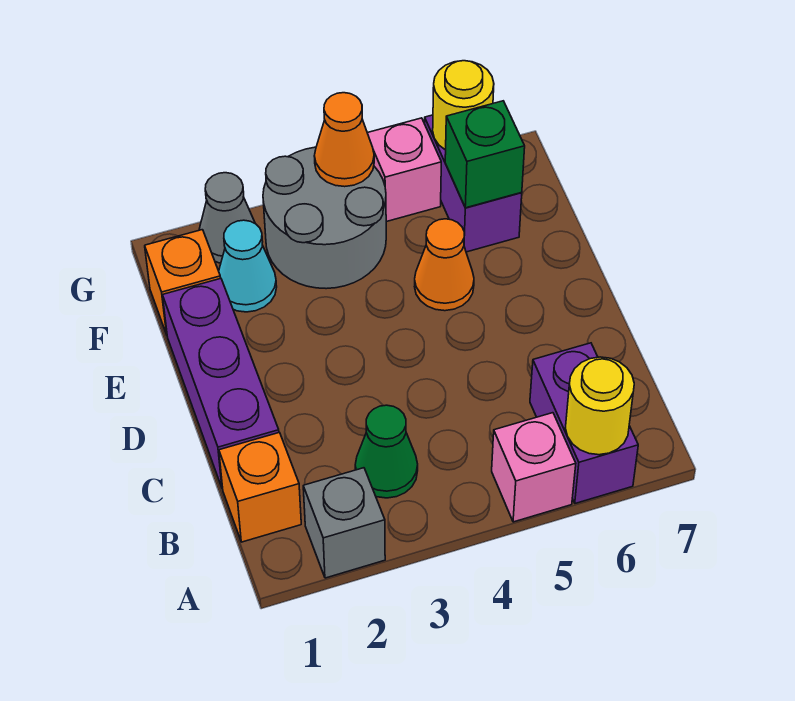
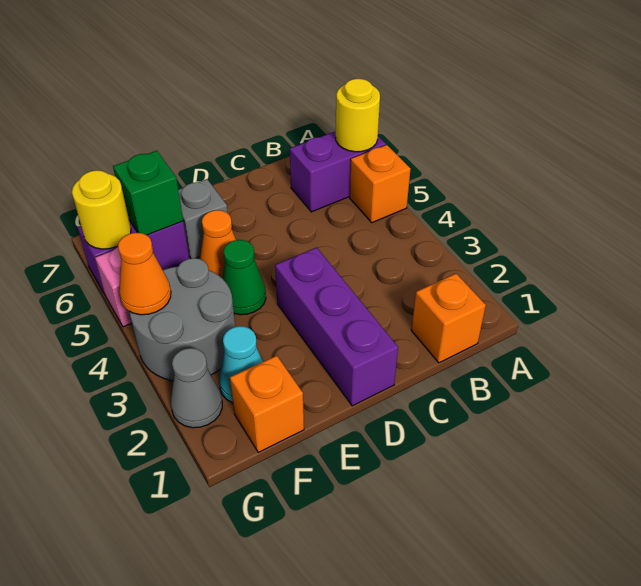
grey 1x1 brick [303,468,385,578] -> grey 1x1 brick moved to [178,179,228,258]
pink 1x1 brick [492,413,576,522] -> orange 1x1 brick [350,145,410,223]
green 1x1 cone [355,405,418,498] -> green 1x1 cone moved to [222,240,266,315]
purple 1x3 brick [163,279,279,489] -> purple 1x3 brick turned to [275,248,398,406]

